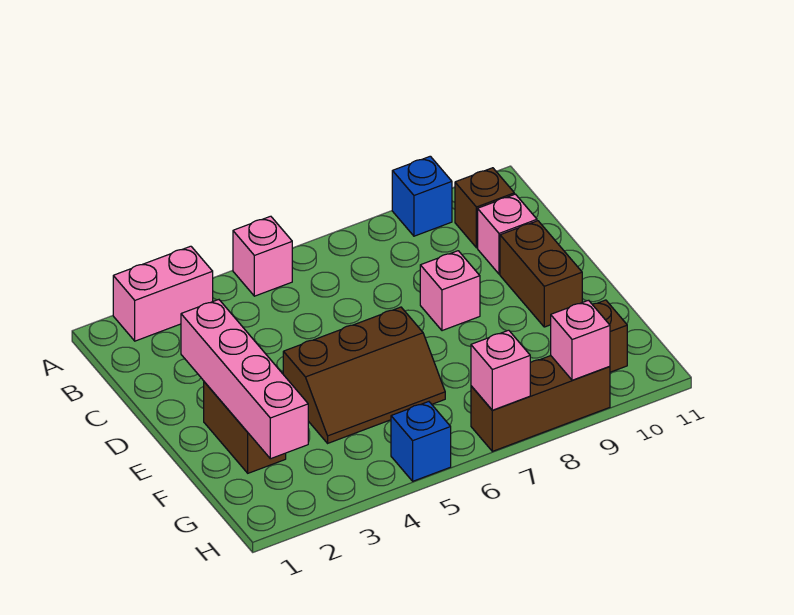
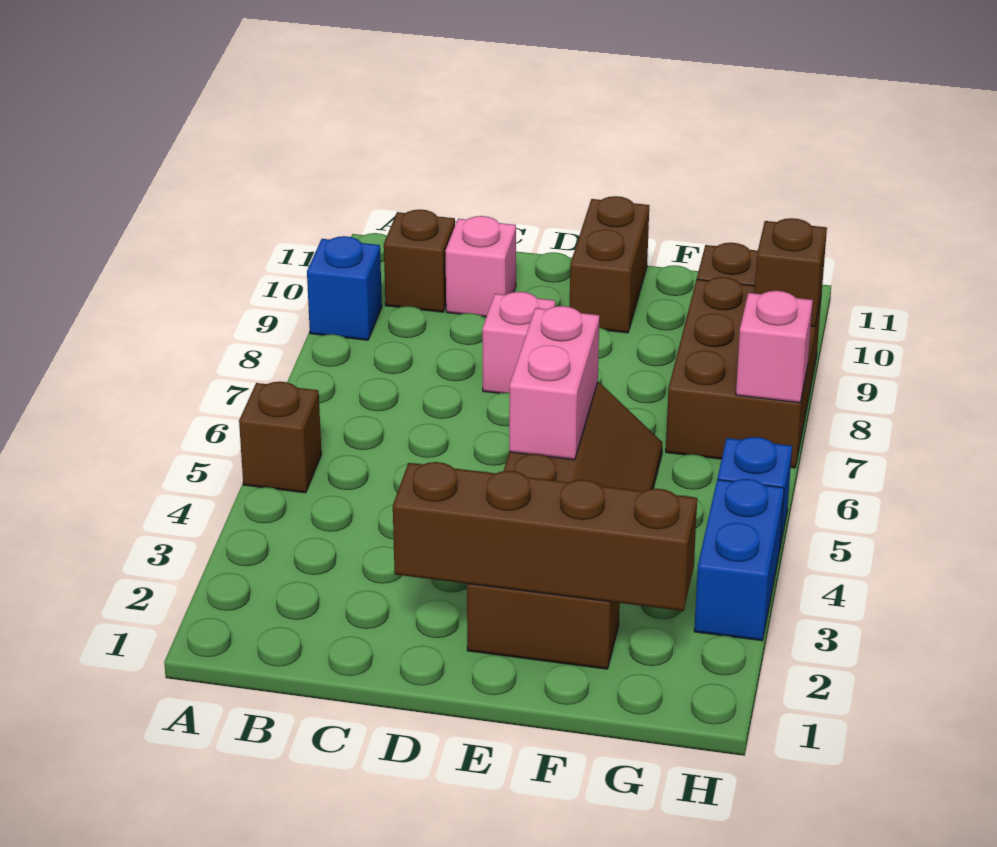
pink 1x2 brick [113,246,213,341] -> pink 1x2 brick moved to [509,306,599,460]
pink 1x1 brick [233,216,292,296] -> brown 1x1 brick [239,382,322,493]
pink 1x4 brick [181,300,308,459] -> brown 1x4 brick [393,462,697,611]
brown 1x2 brick [500,221,582,327] -> brown 1x2 brick turned to [570,196,649,333]
none -> blue 1x2 brick [694,479,784,641]
brown 1x3 brick [471,356,610,451] -> brown 2x3 brick [666,277,822,468]
pink 1x1 brick [551,300,610,380] -> brown 1x1 brick [755,218,827,327]

